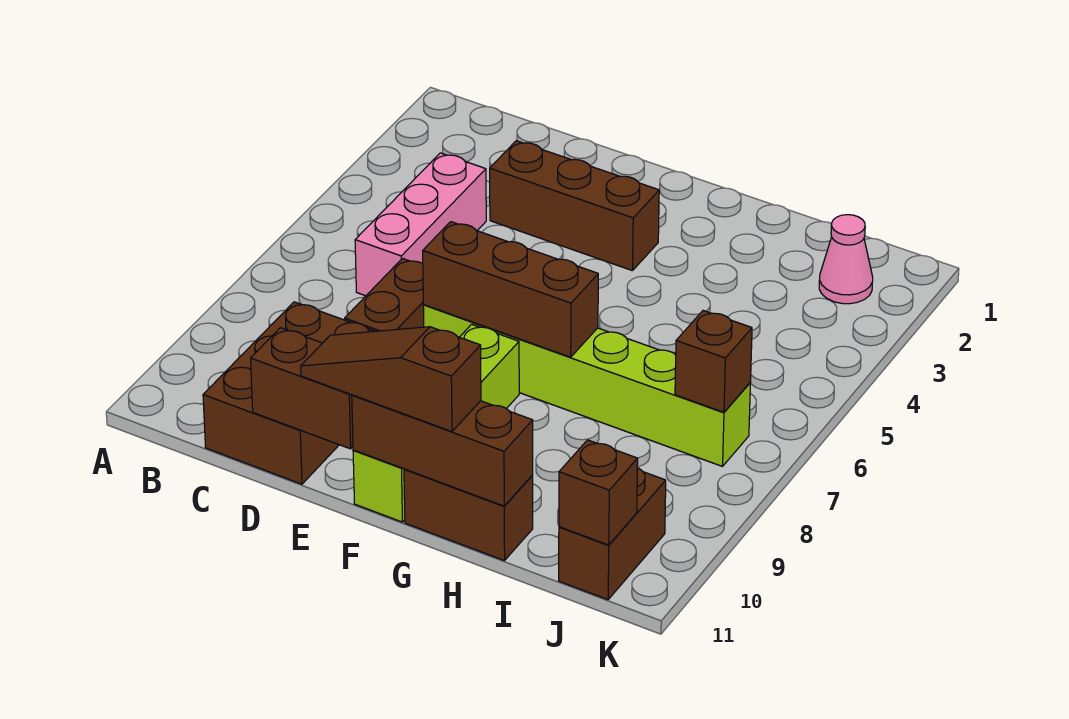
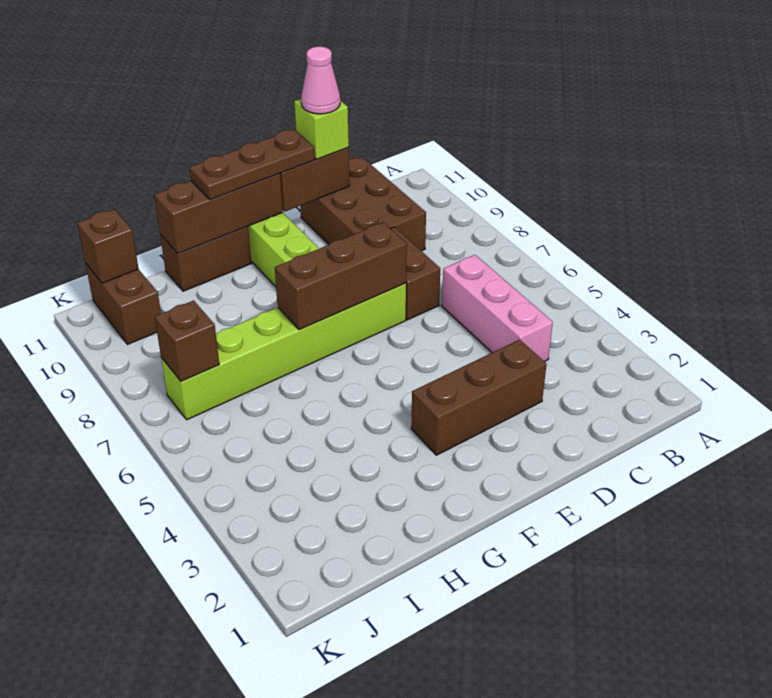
none -> lime 1x1 brick [294,99,349,159]
brown 1x3 slope [301,327,481,432] -> brown 1x3 plate [190,129,315,199]
pink 1x1 cone [819,215,873,304] -> pink 1x1 cone moved to [301,47,340,114]

